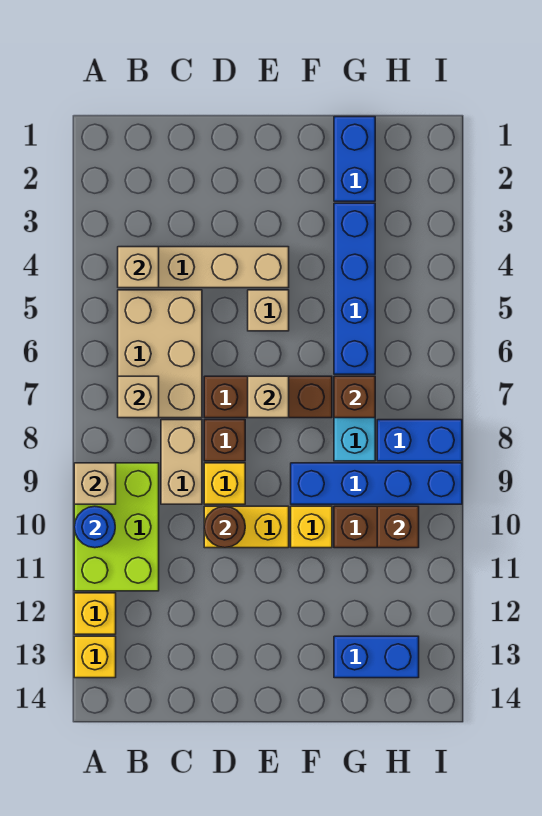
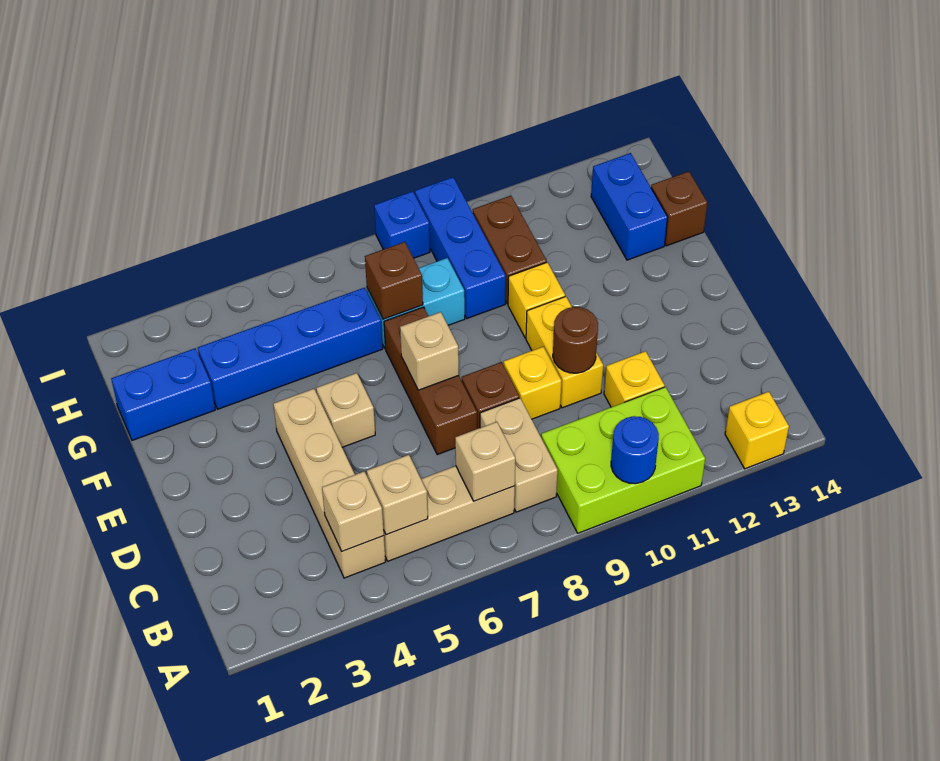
tan 1x1 brick [74,463,116,504] -> tan 1x1 brick moved to [367,455,428,535]
yellow 1x1 brick [74,593,116,634] -> yellow 1x1 brick moved to [604,351,665,407]
tan 2x3 brick [118,290,202,418] -> tan 1x3 brick [384,466,515,561]
tan 1x2 brick [161,420,202,504] -> tan 1x2 brick turned to [480,398,558,512]
blue 1x4 brick [291,463,462,504] -> blue 1x3 brick [415,177,506,318]
blue 1x2 brick [377,420,462,461] -> blue 1x1 brick [374,191,430,258]
brown 1x1 brick [377,506,419,548] -> brown 1x1 brick moved to [651,171,707,246]

